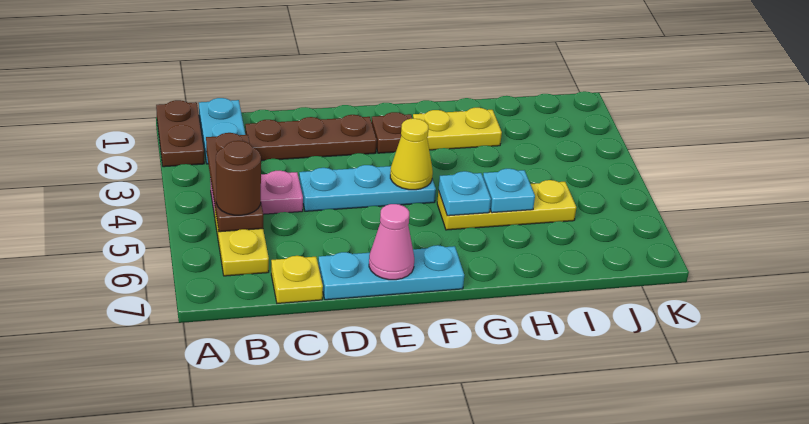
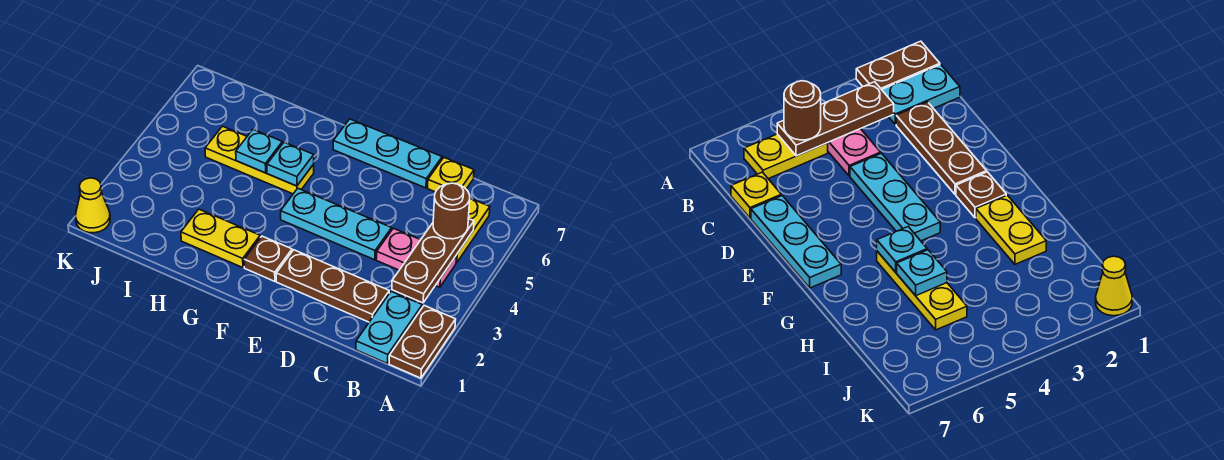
pink 1x1 cone [369,204,414,280] -> none
yellow 1x1 cone [390,119,433,190] -> yellow 1x1 cone moved to [75,178,110,233]

